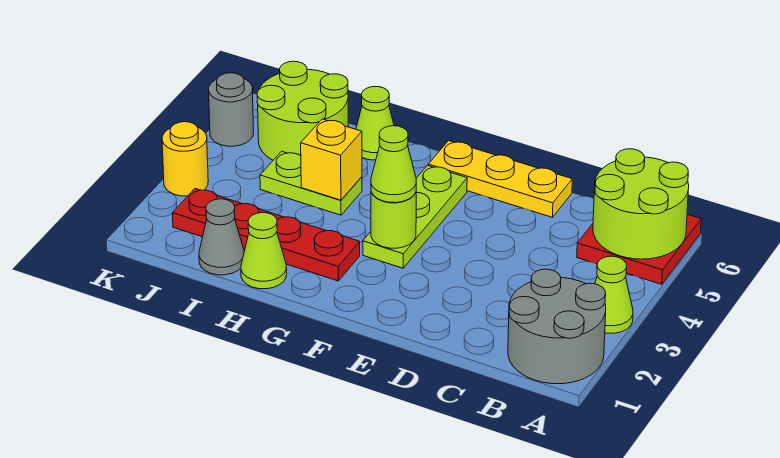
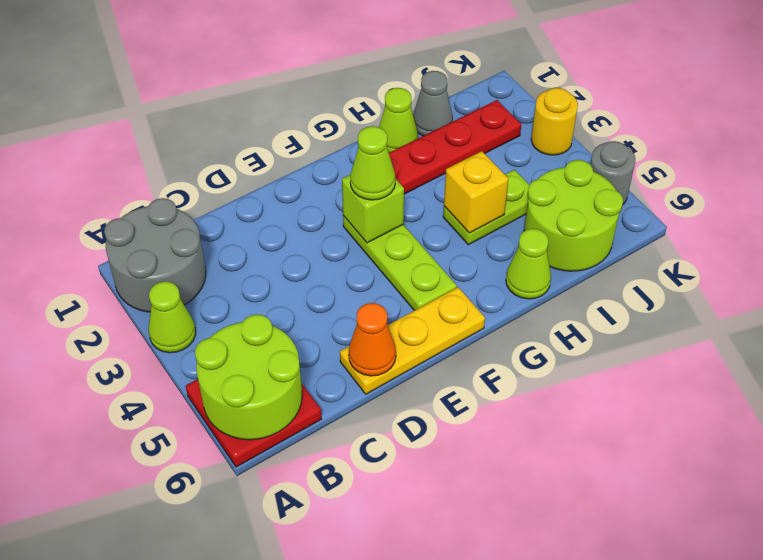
none -> orange 1x1 cone [349,303,396,376]
lime 1x1 round brick [371,192,416,248] -> lime 1x1 brick [342,174,404,243]

